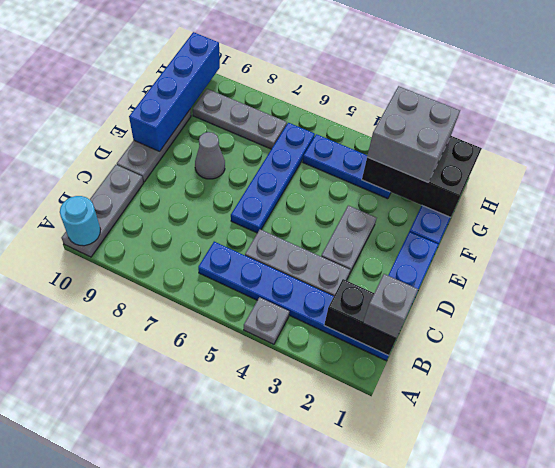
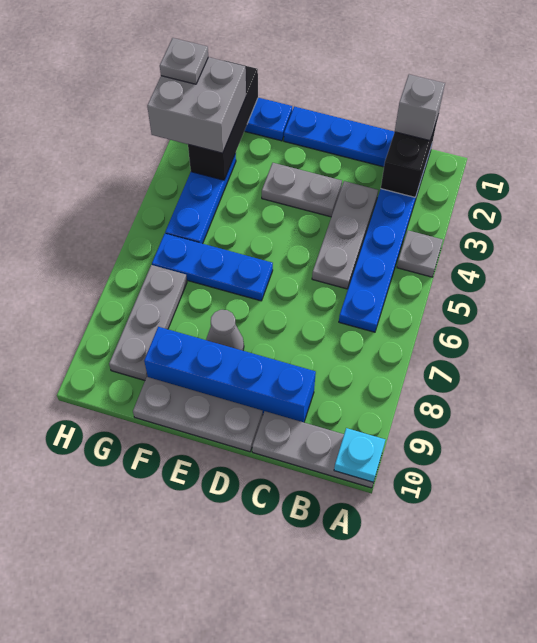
cyan 1x1 round brick [60,196,100,246] -> cyan 1x1 plate [334,428,385,482]
blue 1x4 plate [231,123,315,233] -> blue 1x3 plate [152,234,273,301]
blue 1x4 brick [129,32,220,151] -> blue 1x4 brick moved to [144,327,316,422]
black 2x3 brick [362,136,482,217] -> black 1x3 brick [188,61,258,180]
none -> grey 1x1 plate [160,38,208,84]

